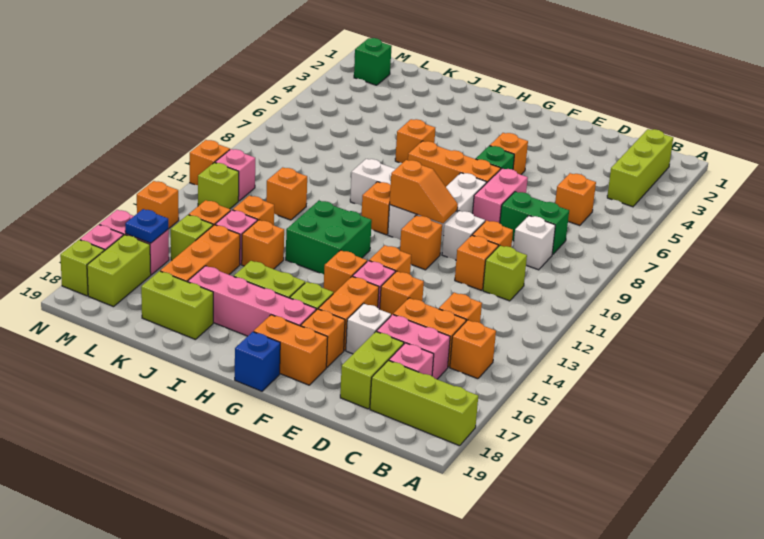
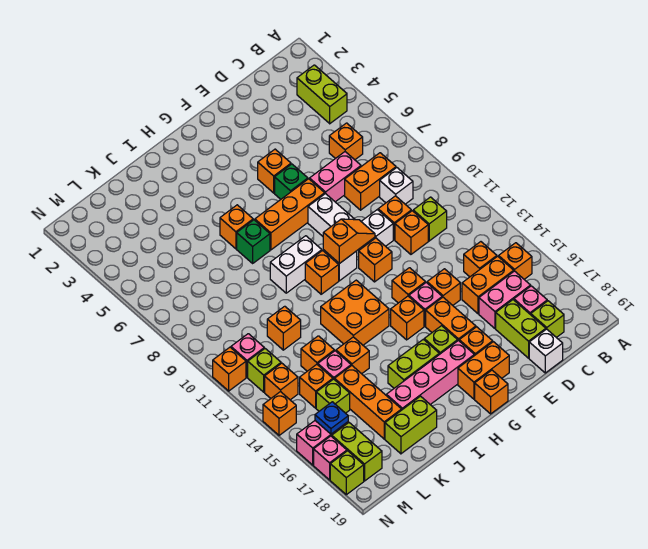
lime 1x3 brick [370,360,478,446] -> lime 1x1 brick [531,301,564,338]
lime 1x3 brick [607,129,673,207] -> lime 1x2 brick [297,65,347,124]
green 1x2 brick [500,192,569,254] -> orange 1x2 brick [345,153,396,210]
pink 1x2 brick [473,168,528,223] -> pink 1x2 brick turned to [310,152,361,202]
white 1x1 brick [346,303,391,354] -> white 1x1 brick moved to [529,329,563,373]
blue 1x1 brick [235,332,280,391] -> orange 1x1 brick [475,370,508,414]
green 2x2 brick [286,201,372,274] -> orange 2x2 brick [321,280,389,345]
green 1x1 brick [354,38,392,85] -> green 1x1 brick moved to [237,220,270,263]
none -> orange 1x1 brick [265,363,298,400]

